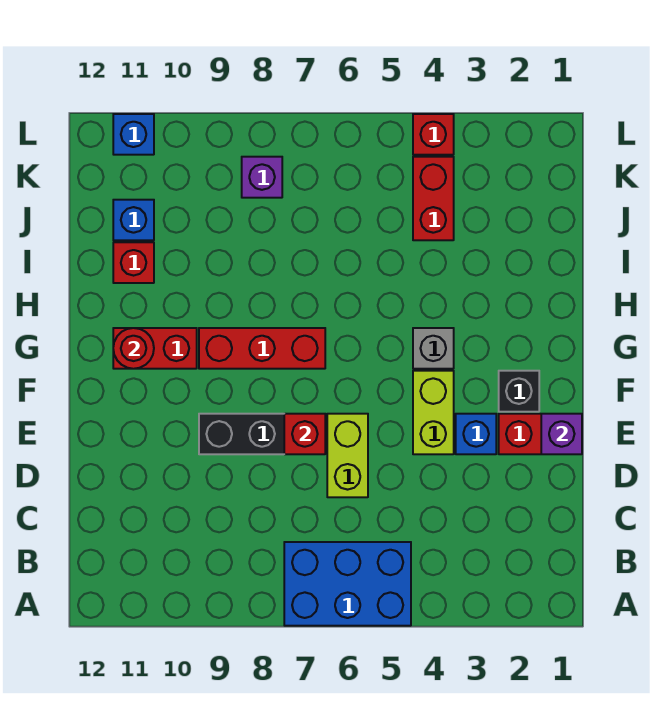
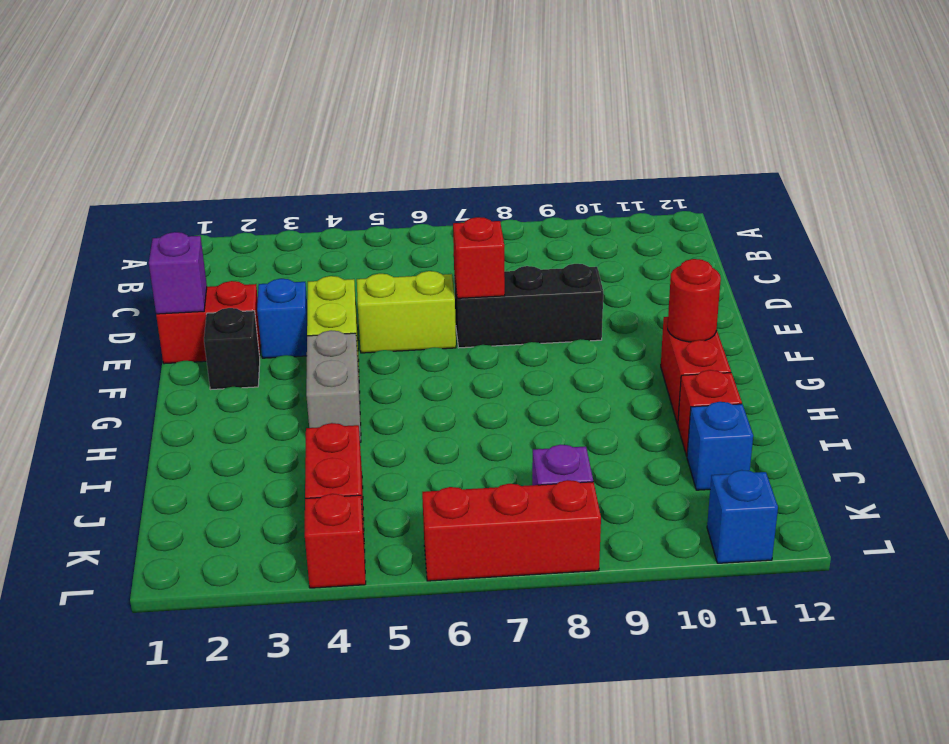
blue 2x3 brick [284,542,411,626] -> none
lime 1x2 brick [327,414,368,497] -> lime 1x2 brick turned to [357,271,456,353]
grey 1x1 brick [413,328,454,369] -> grey 1x2 brick [306,330,361,442]
red 1x3 brick [199,328,325,369] -> red 1x3 brick moved to [422,480,601,581]
red 1x2 brick [113,328,197,369] -> red 1x2 brick turned to [661,317,731,424]

